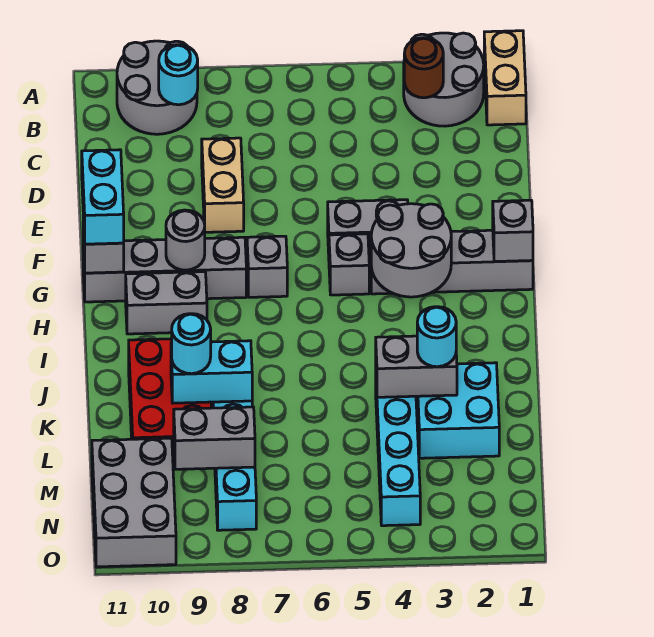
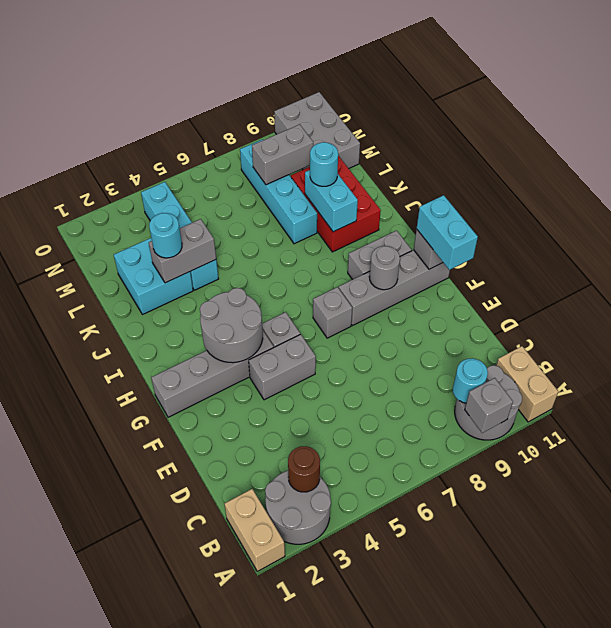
tan 1x2 brick [202,138,244,232] -> tan 1x2 brick moved to [496,346,558,422]
grey 1x1 brick [493,200,533,262] -> grey 1x1 brick moved to [465,378,513,433]
cyan 1x2 brick [171,341,252,403] -> cyan 1x2 brick turned to [305,170,358,232]

